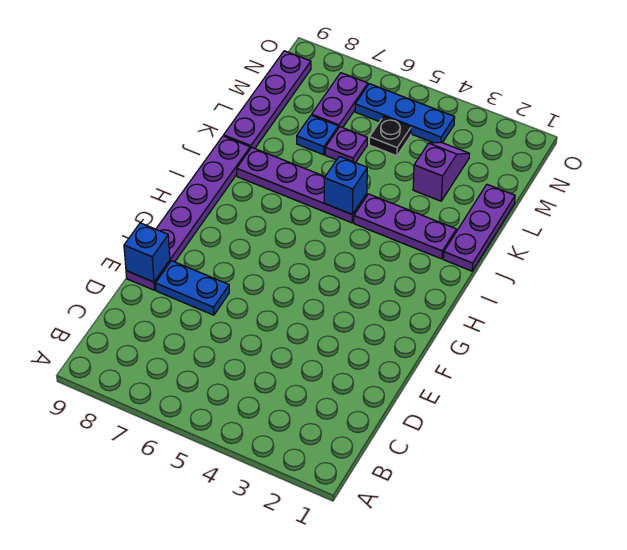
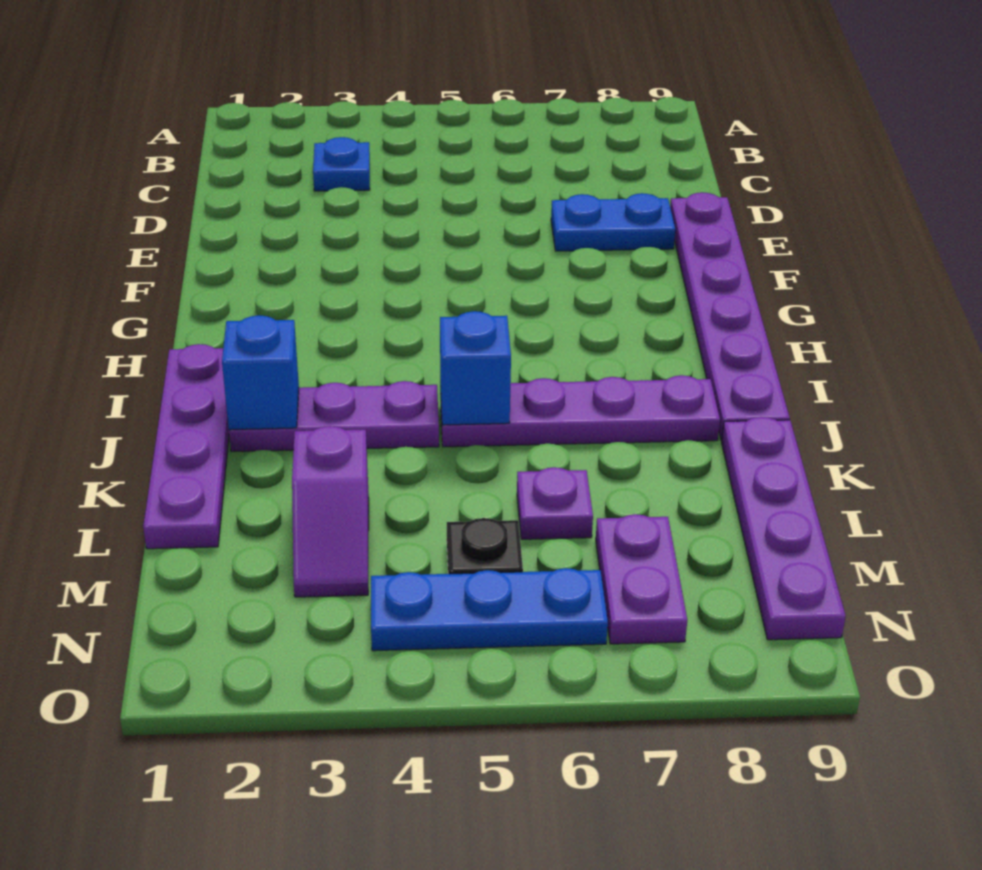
blue 1x1 brick [124,223,170,282] -> blue 1x1 brick moved to [222,315,299,430]
purple 1x3 plate [443,184,515,271] -> purple 1x4 plate [143,344,229,549]
blue 1x1 plate [297,115,338,155] -> blue 1x1 plate moved to [313,137,370,191]

